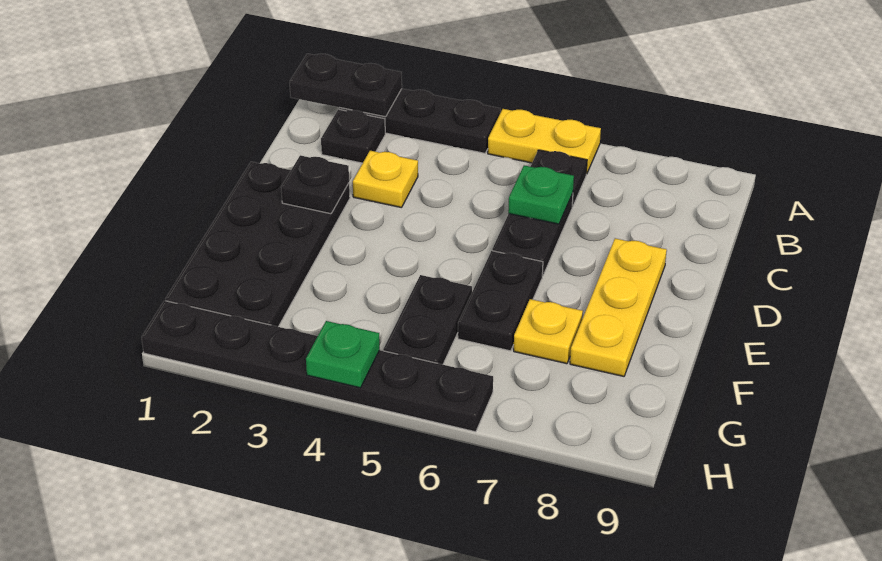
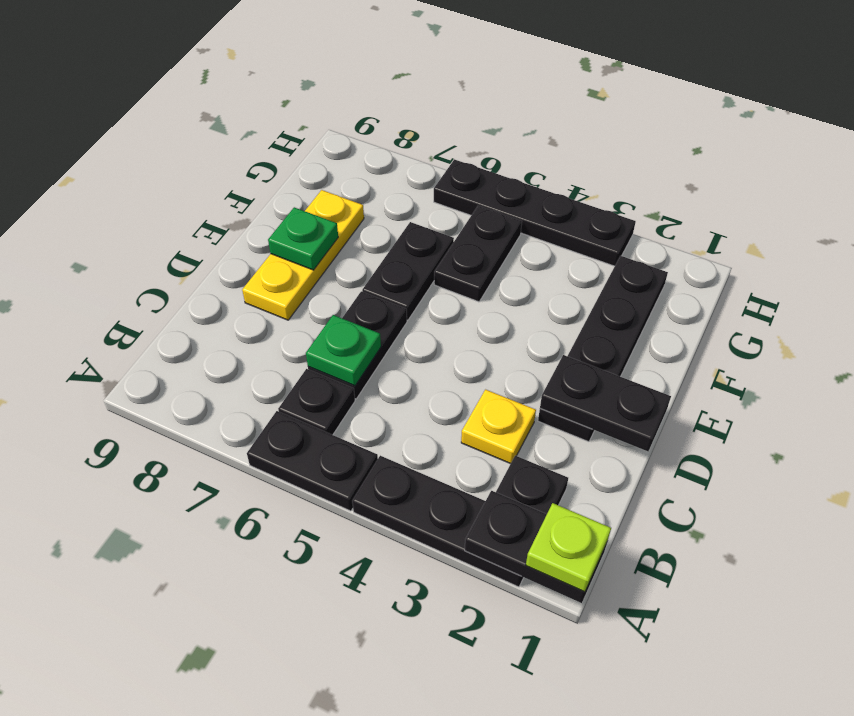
none -> lime 1x1 plate [526,503,611,592]
yellow 1x2 plate [488,109,601,174] -> black 1x2 plate [247,411,378,511]
black 2x4 plate [165,162,350,327] -> black 1x4 plate [538,256,668,442]
black 1x1 plate [281,155,349,214] -> black 1x2 plate [540,355,671,451]
yellow 1x1 plate [514,299,583,364] -> none
black 1x6 plate [142,301,493,432] -> black 1x4 plate [434,159,636,266]
green 1x1 plate [306,321,380,388] -> green 1x1 plate moved to [268,207,338,270]

